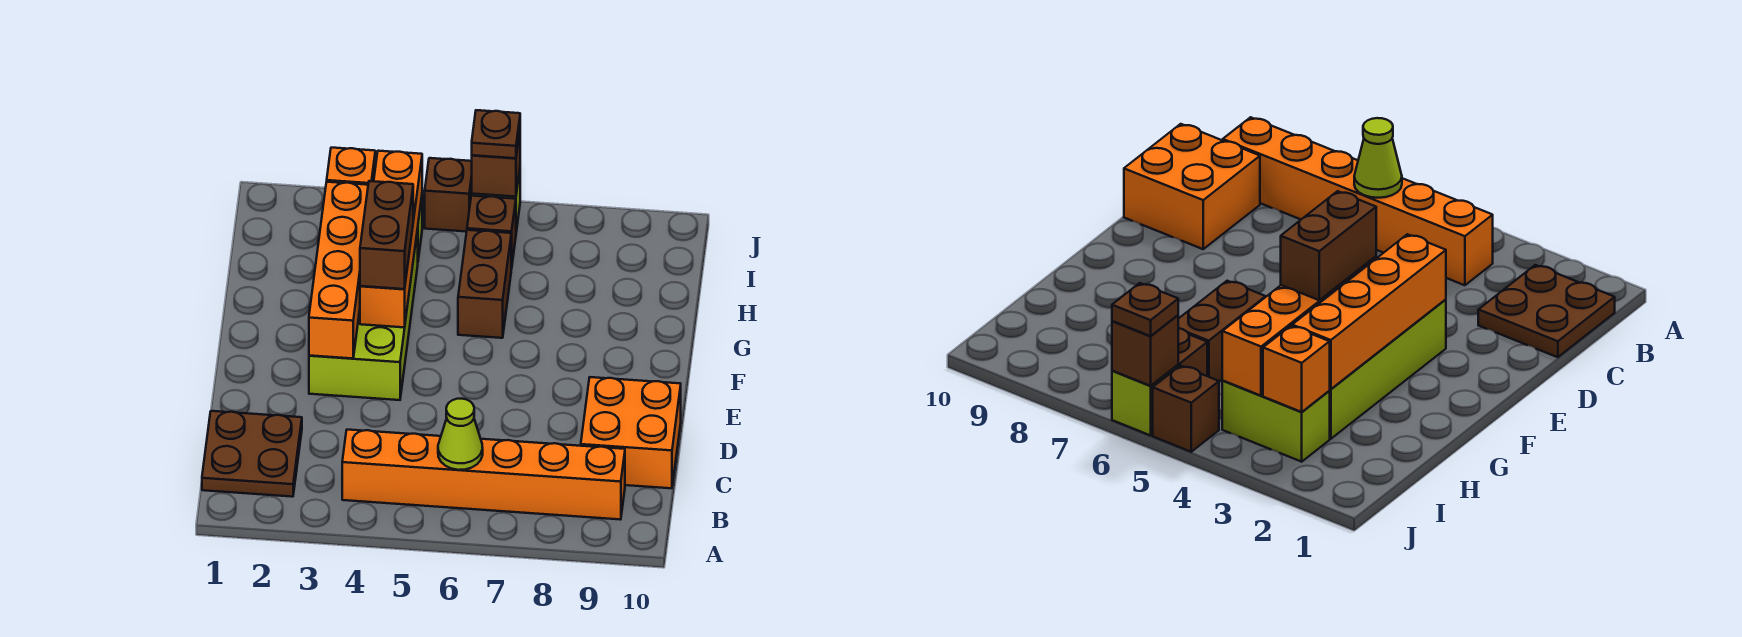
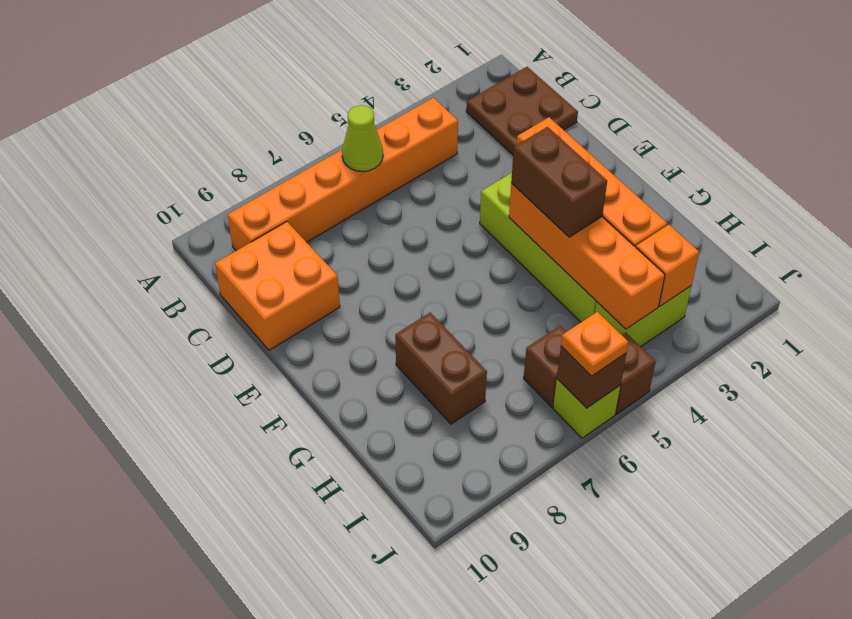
brown 1x2 brick [458,230,511,338] -> brown 1x2 brick moved to [395,313,487,424]
brown 1x1 plate [472,110,520,158] -> orange 1x1 plate [561,312,628,376]

